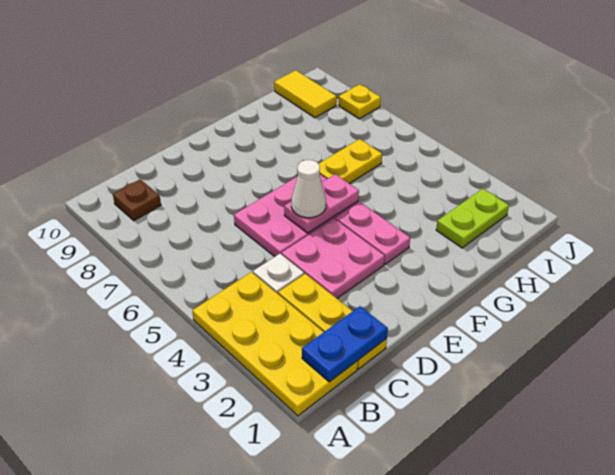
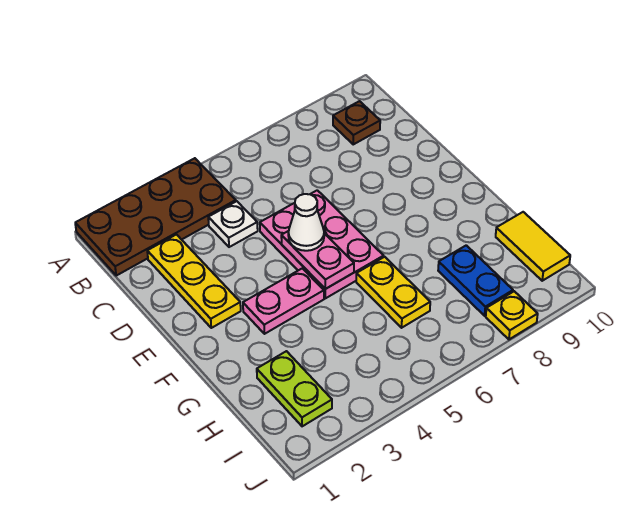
yellow 2x4 plate [192,272,358,416] -> brown 2x4 plate [75,158,236,276]
blue 1x2 plate [302,306,388,382] -> blue 1x2 plate moved to [438,245,513,316]
yellow 1x3 plate [278,274,387,369] -> yellow 1x3 plate turned to [147,235,241,328]
pink 2x2 plate [281,219,385,298] -> none
yellow 1x2 tile [274,70,337,118] -> yellow 1x2 tile turned to [496,212,570,281]

